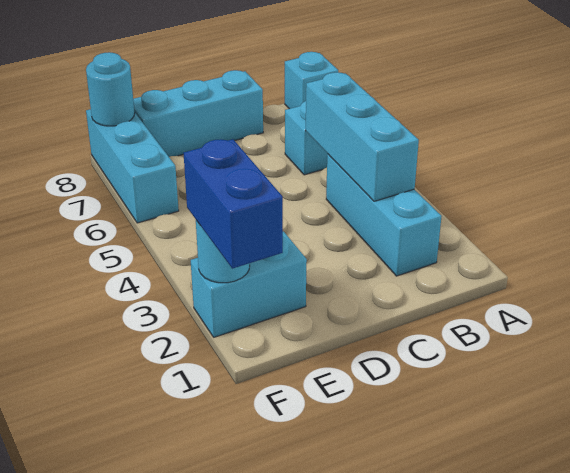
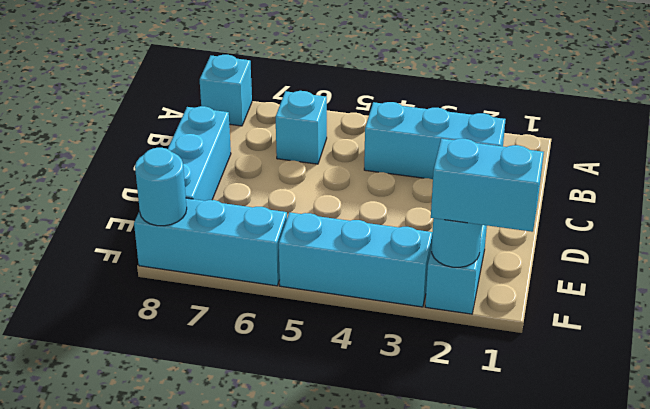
cyan 1x3 brick [306,72,419,201] -> cyan 1x3 brick moved to [279,212,433,307]
blue 1x2 brick [184,139,283,269] -> cyan 1x2 brick [431,139,544,232]

